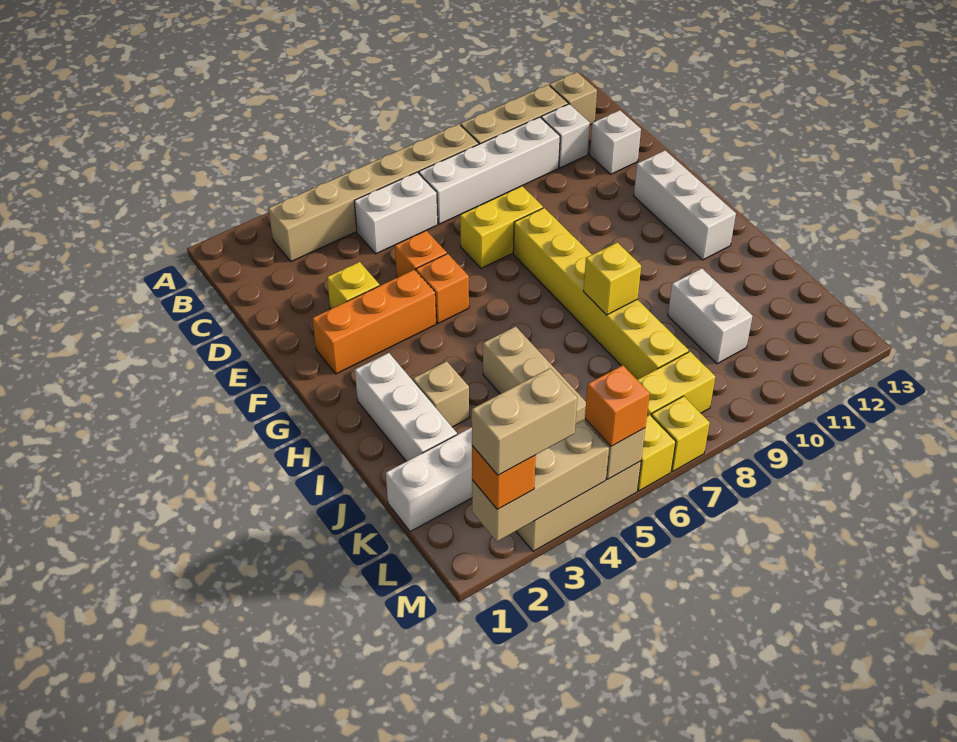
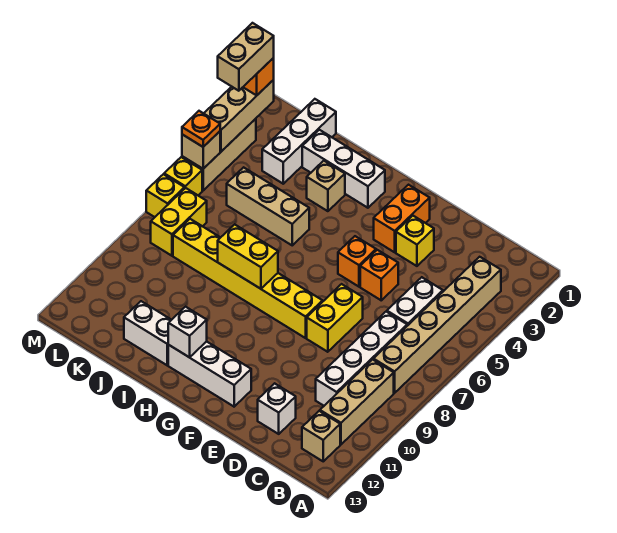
white 1x1 brick [541,104,590,168] -> white 1x1 brick moved to [168,307,207,357]
orange 1x3 brick [312,270,436,374] -> orange 1x2 brick [374,185,430,252]
yellow 1x1 brick [583,242,641,315] -> yellow 1x2 brick [218,224,278,289]
white 1x2 brick [668,268,752,364] -> white 1x2 brick moved to [124,301,171,365]
orange 1x1 brick [585,365,650,446] -> orange 1x1 plate [182,111,220,147]

